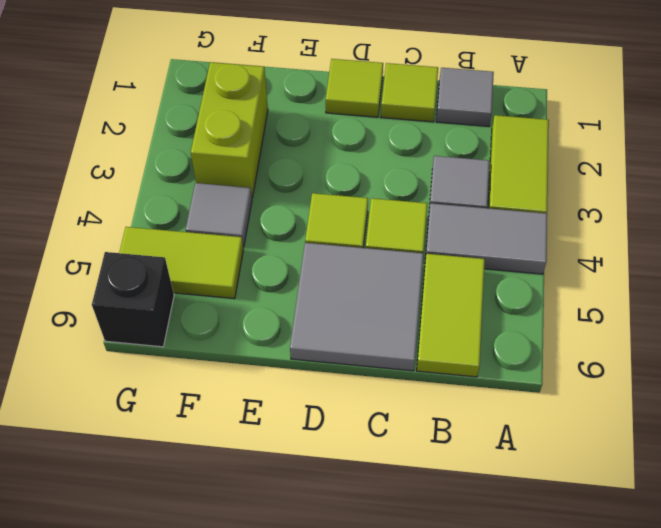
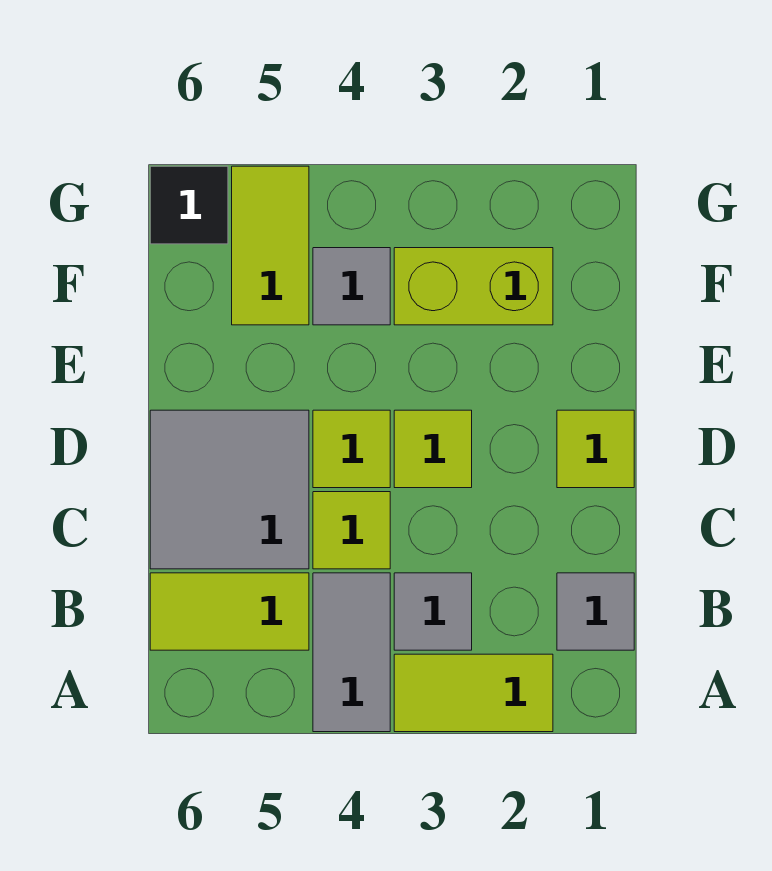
lime 1x1 tile [381,63,438,122] -> lime 1x1 tile moved to [394,410,472,488]
black 1x1 brick [92,252,174,347] -> black 1x1 tile [150,166,228,244]

